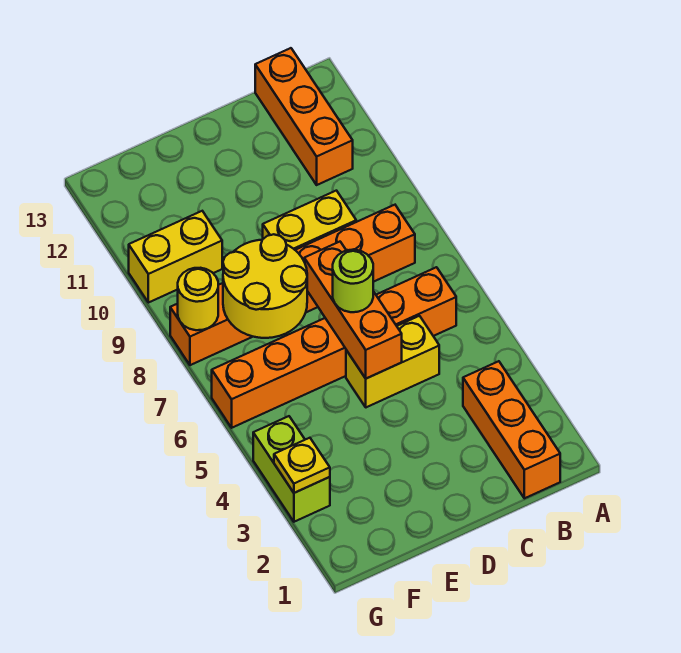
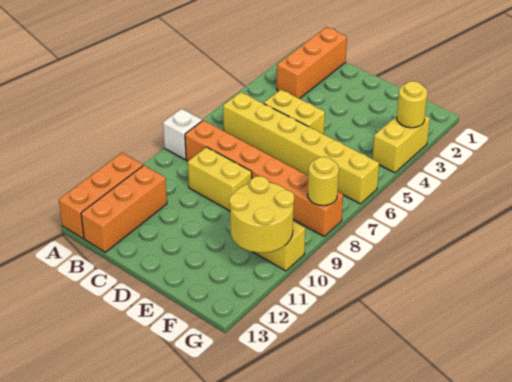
none -> white 1x1 brick [163,109,202,160]
orange 1x6 brick [212,267,456,428] -> yellow 1x6 brick [223,92,379,204]
orange 1x3 brick [304,242,402,379] -> orange 1x3 brick moved to [59,153,143,238]
lime 1x1 round brick [333,250,373,312] -> none
yellow 2x2 round brick [223,234,307,338] -> yellow 2x2 round brick moved to [229,176,294,253]
lime 1x2 brick [253,416,330,522] -> yellow 1x2 brick [372,116,430,173]
yellow 1x1 plate [274,438,330,493] -> yellow 1x1 round brick [397,81,427,128]

